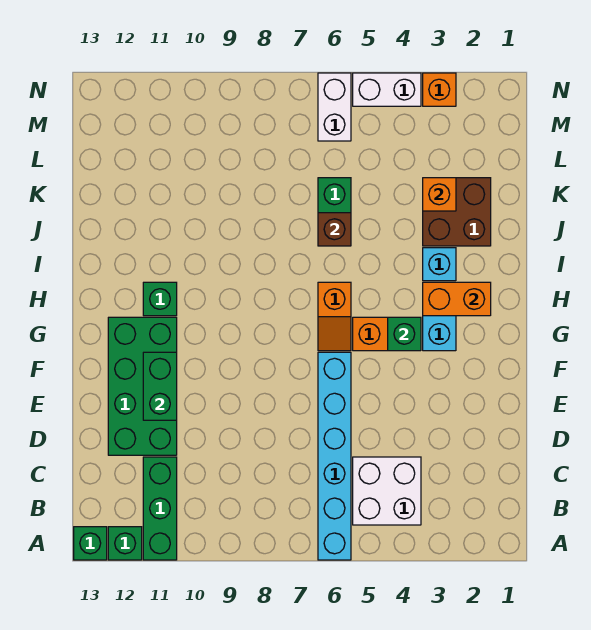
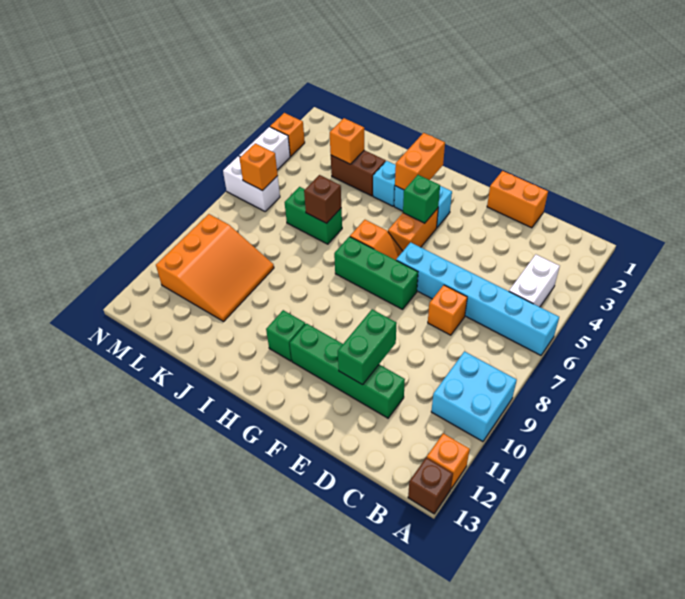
none -> cyan 2x2 brick [431,351,517,442]
green 1x3 brick [143,457,177,560] -> green 1x3 brick moved to [334,237,418,309]
green 1x1 brick [108,527,142,560] -> orange 1x1 brick [427,433,470,488]
green 1x1 brick [74,527,107,560] -> brown 1x1 brick [408,458,453,514]
white 2x2 brick [353,457,421,525] -> white 1x2 brick [509,255,560,307]
none -> orange 1x2 brick [487,171,548,228]
none -> orange 1x1 brick [428,285,467,335]
green 2x4 brick [108,317,177,455] -> green 1x4 brick [290,324,405,418]
green 1x2 brick [143,352,177,420] -> green 1x2 brick turned to [338,309,397,385]
brown 2x2 brick [423,178,491,246] -> brown 1x2 brick [331,150,386,196]
none -> orange 3x3 slope [156,214,274,321]
none -> orange 1x1 brick [239,143,278,191]

